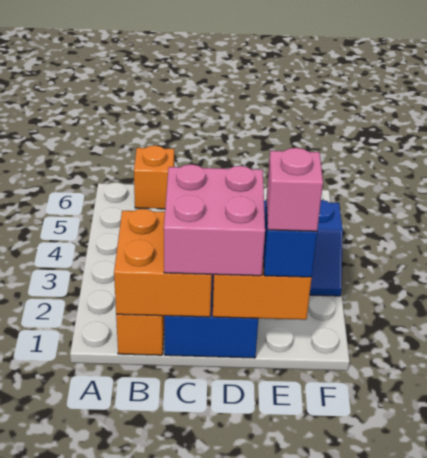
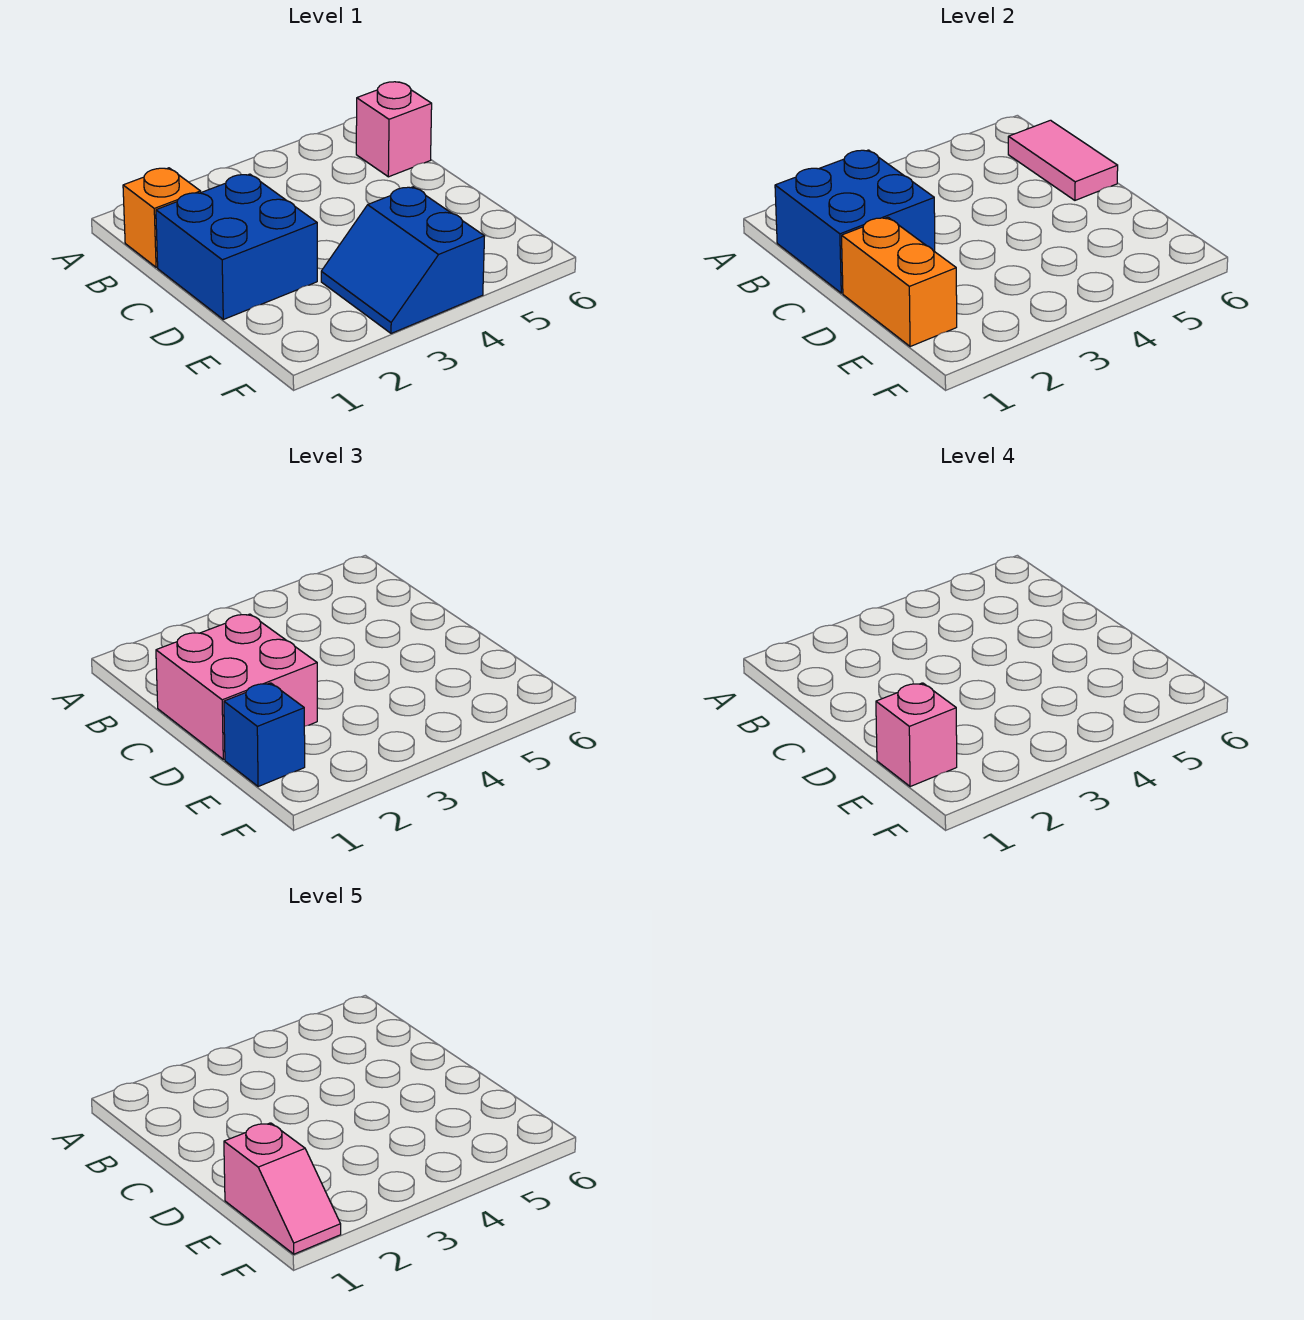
orange 2x2 brick [114,209,212,317] -> blue 2x2 brick [775,150,935,293]
orange 1x1 brick [134,145,174,209] -> pink 1x1 brick [356,82,432,177]
none -> pink 1x2 tile [1008,120,1118,200]
none -> pink 1x2 slope [224,1123,341,1254]

